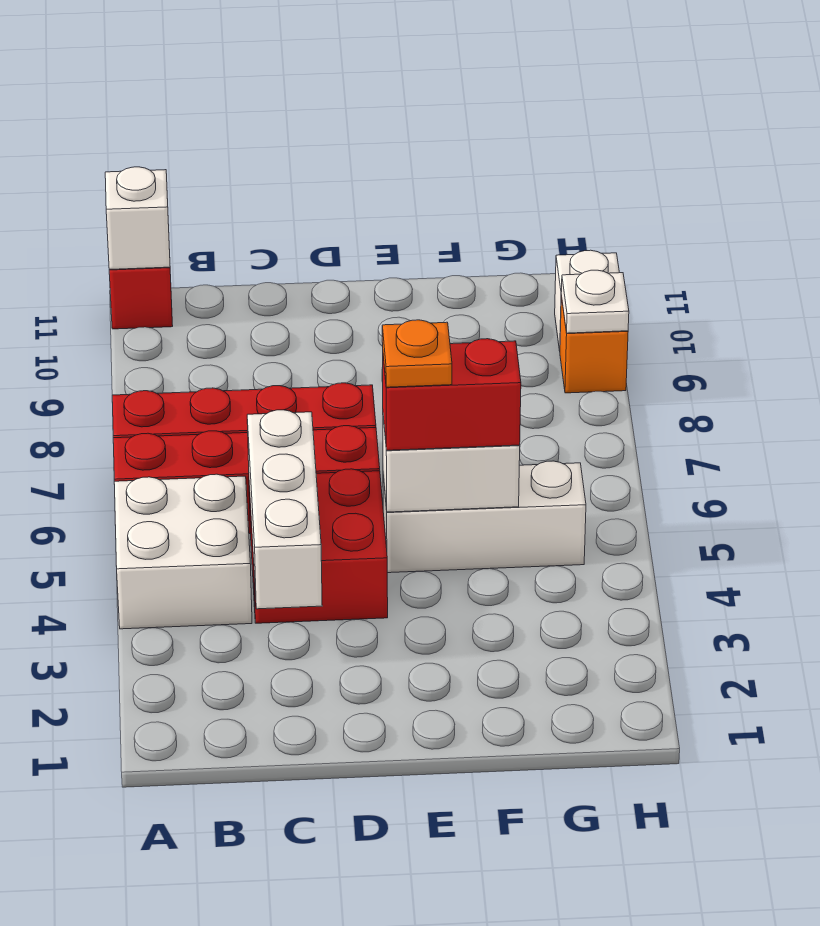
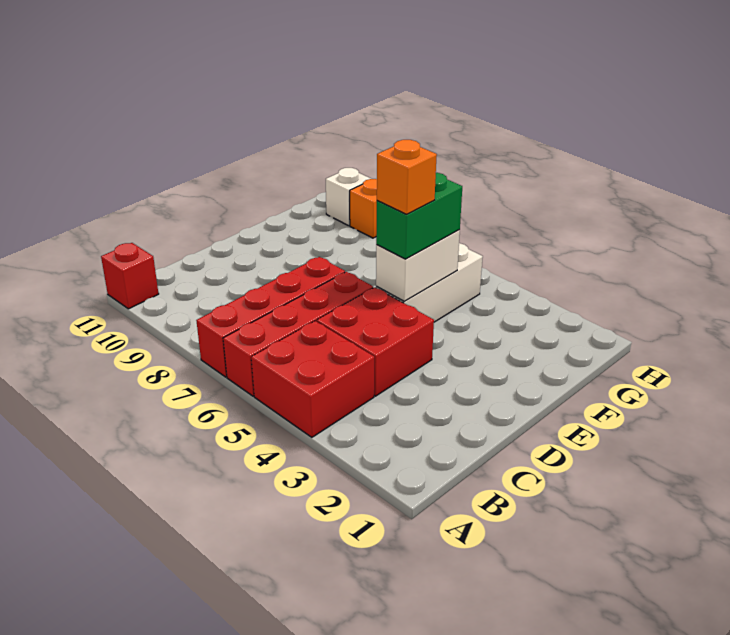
white 2x2 brick [114,474,252,629] -> red 2x2 brick [251,321,374,437]
white 1x1 brick [105,167,170,270] -> none
white 1x3 brick [247,410,322,609] -> none
red 1x2 brick [383,339,521,450] -> green 1x2 brick [376,173,462,259]
orange 1x1 plate [382,320,452,387] -> orange 1x1 brick [377,140,437,214]
white 1x1 plate [561,270,629,333] -> none

